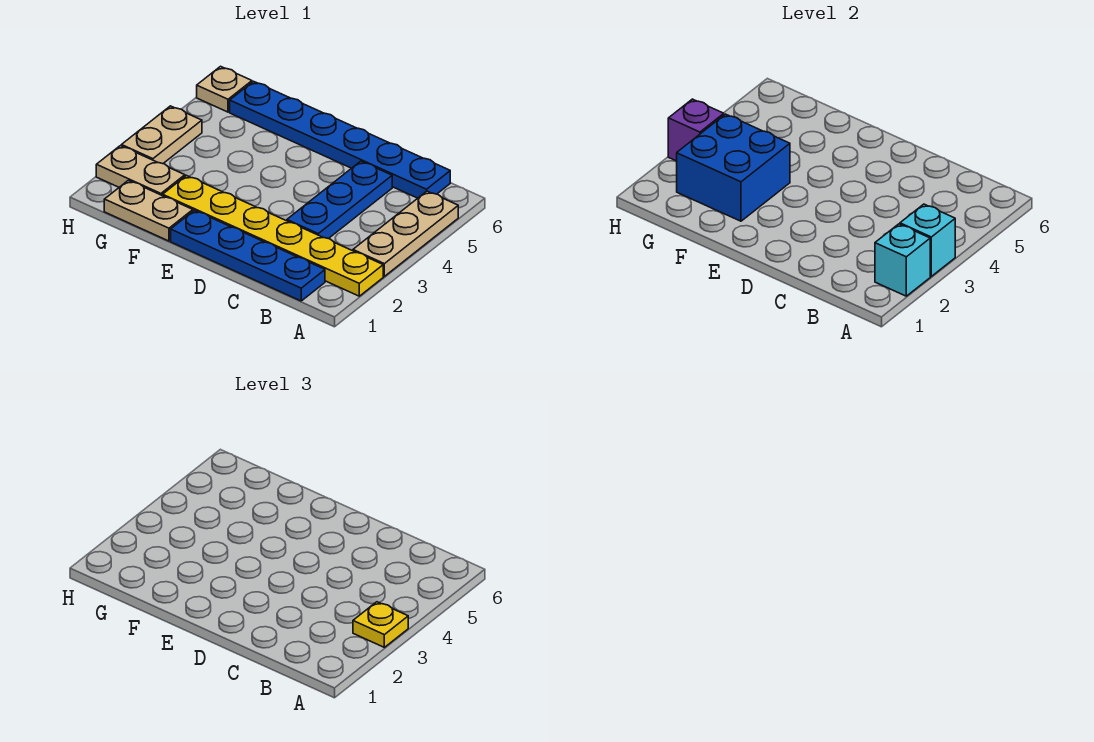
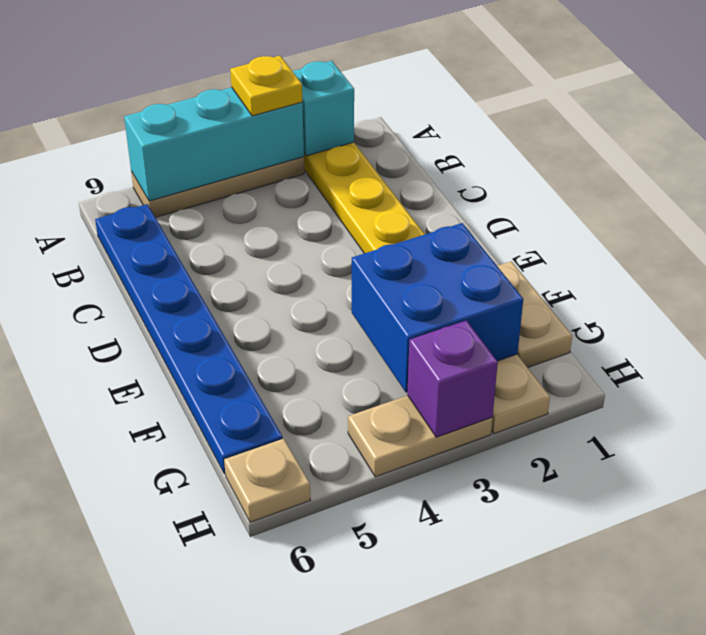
cyan 1x1 brick [900,204,955,276] -> cyan 1x3 brick [124,87,304,201]
blue 1x4 plate [171,210,325,301] -> none
blue 1x3 plate [287,161,392,239] -> none

